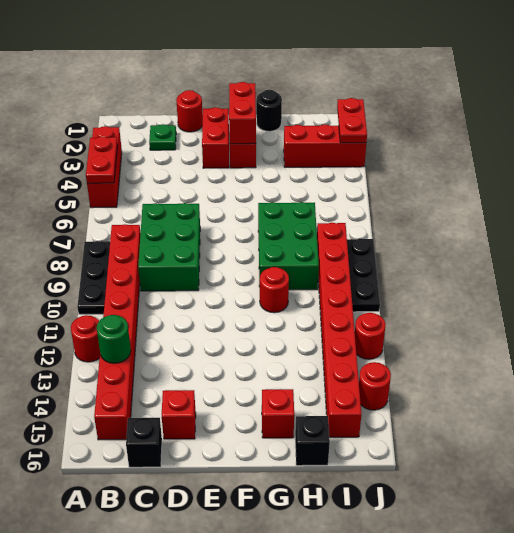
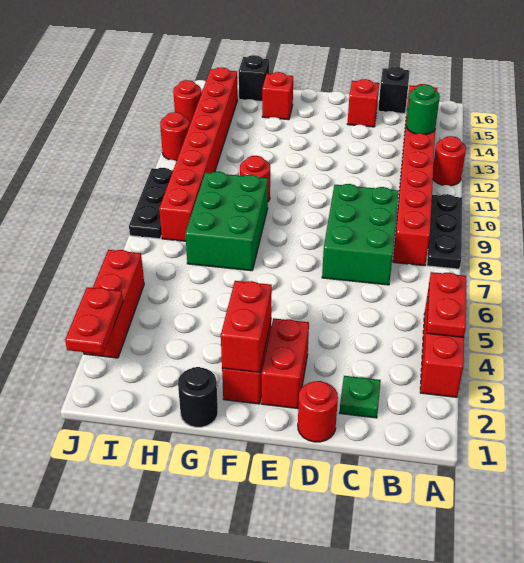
red 1x3 brick [284,125,366,167] -> red 1x3 brick turned to [83,250,144,358]

